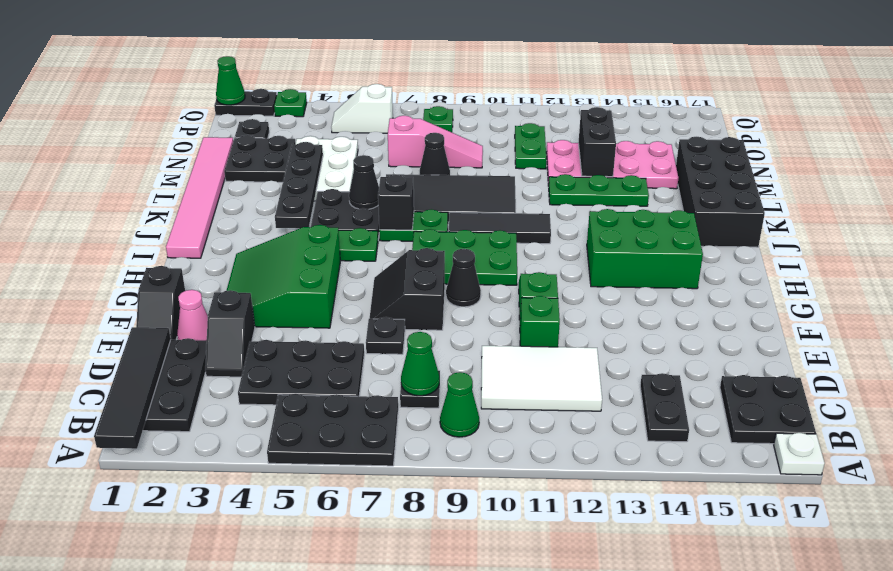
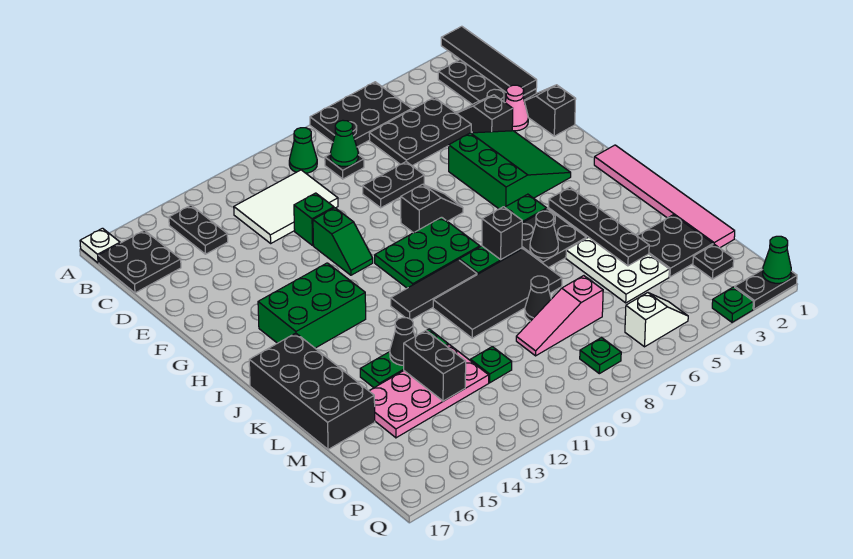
black 1x1 plate [366,317,405,354] -> black 1x2 plate [363,162,424,208]
black 2x2 slope [369,248,445,330] -> black 1x2 slope [401,184,463,233]
black 1x1 cone [446,249,481,307] -> black 1x1 cone moved to [390,318,415,365]
green 1x2 plate [515,123,546,169] -> green 1x1 plate [470,347,512,383]

